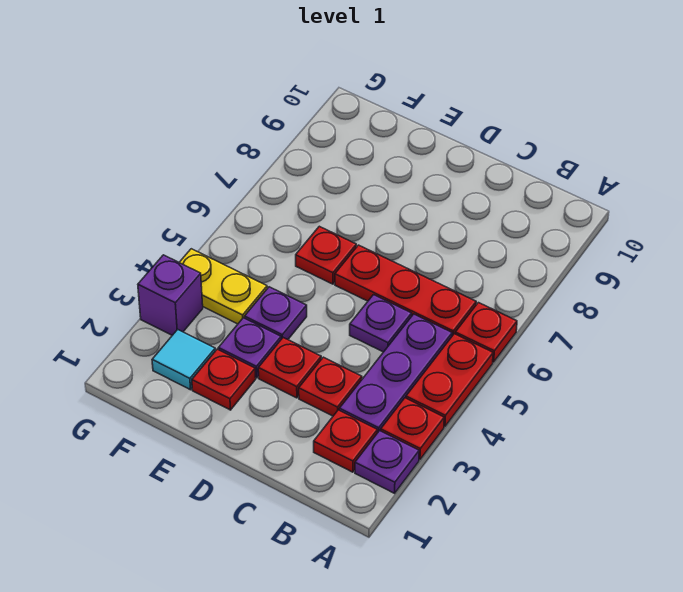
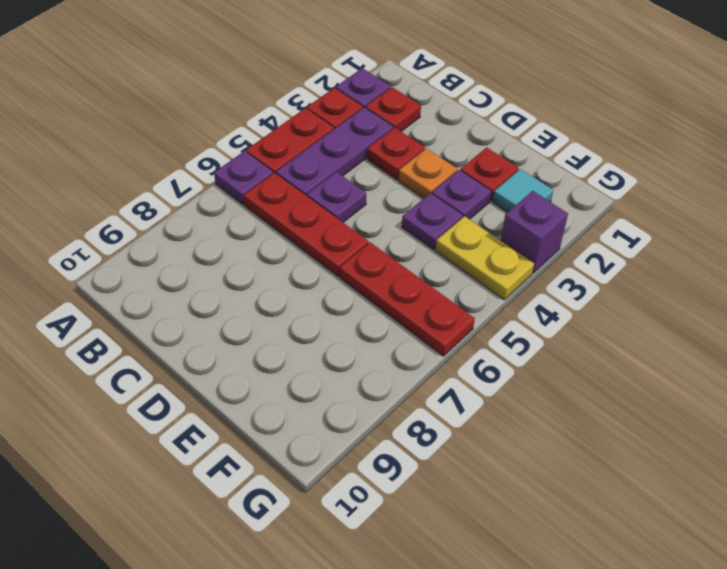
red 1x1 plate [455,303,517,362] -> purple 1x1 plate [214,151,273,205]
red 1x1 plate [258,338,321,398] -> orange 1x1 plate [399,148,458,198]
red 1x1 plate [296,226,356,284] -> red 1x3 plate [340,242,475,356]

